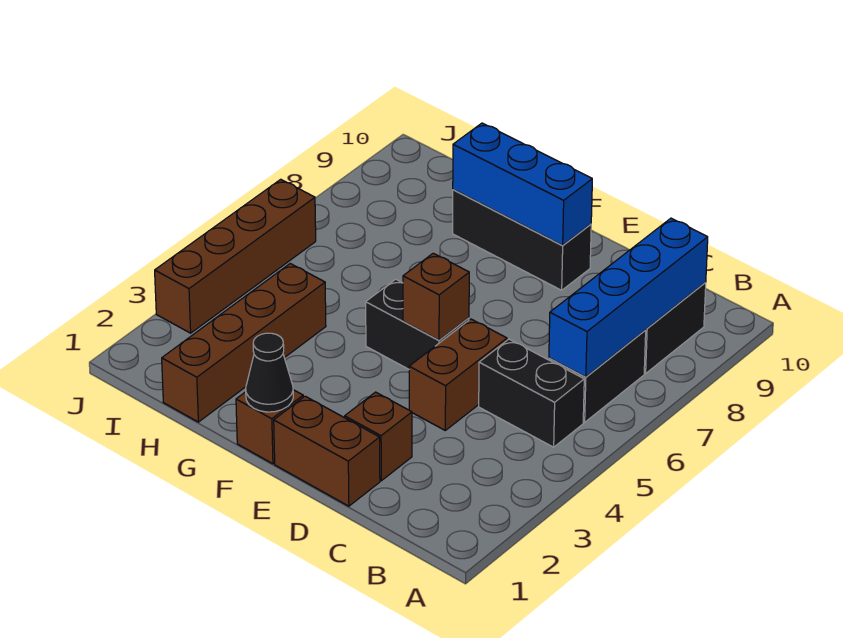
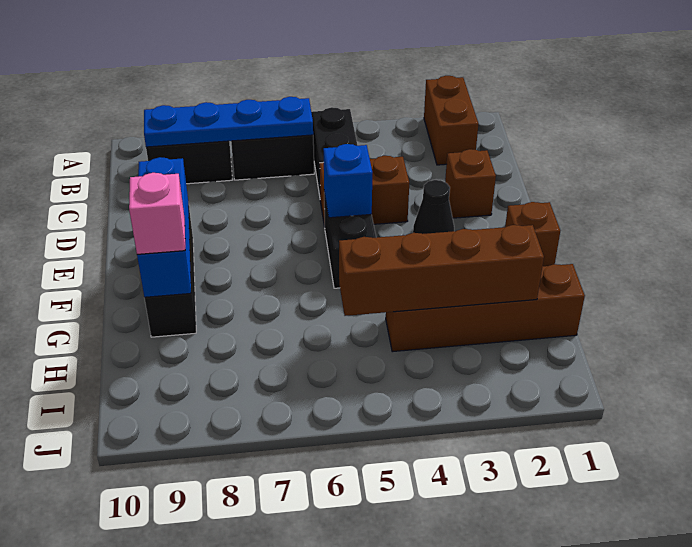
blue 1x4 brick [549,218,708,377] -> blue 1x4 plate [144,97,313,147]
brown 1x2 brick [274,396,380,506] -> brown 1x2 brick moved to [424,76,479,165]
brown 1x1 brick [403,253,469,340] -> blue 1x1 brick [323,144,373,218]
black 1x1 cone [246,333,293,412] -> black 1x1 cone moved to [413,180,454,234]
none -> pink 1x1 brick [129,173,185,254]
brown 1x4 brick [155,179,316,333] -> brown 1x4 brick moved to [339,225,544,316]

